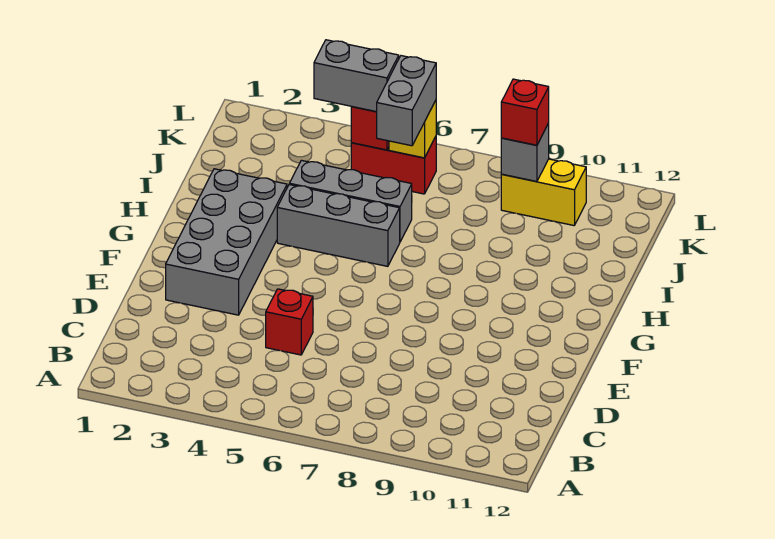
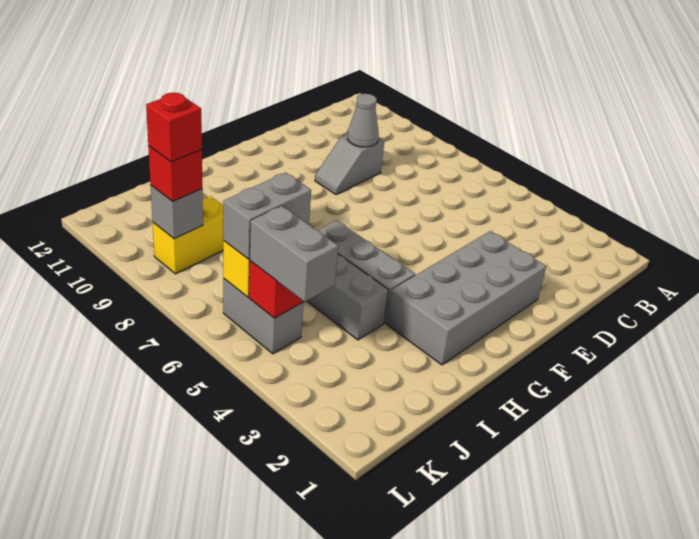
red 1x1 brick [266,289,313,355] -> red 1x1 brick moved to [146,93,202,162]
none -> grey 1x2 slope [315,134,385,195]
none -> grey 1x1 cone [347,94,379,147]
red 1x2 brick [351,137,436,194] -> grey 1x2 brick [223,279,304,354]
yellow 1x2 brick [501,159,586,225] -> yellow 1x2 brick turned to [153,196,224,274]

